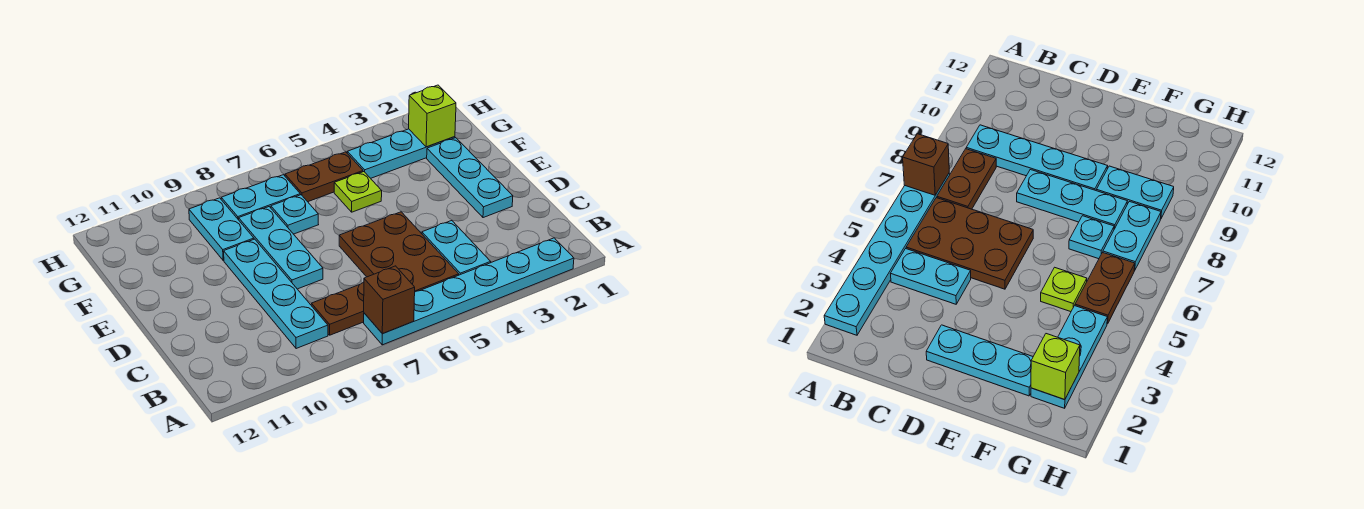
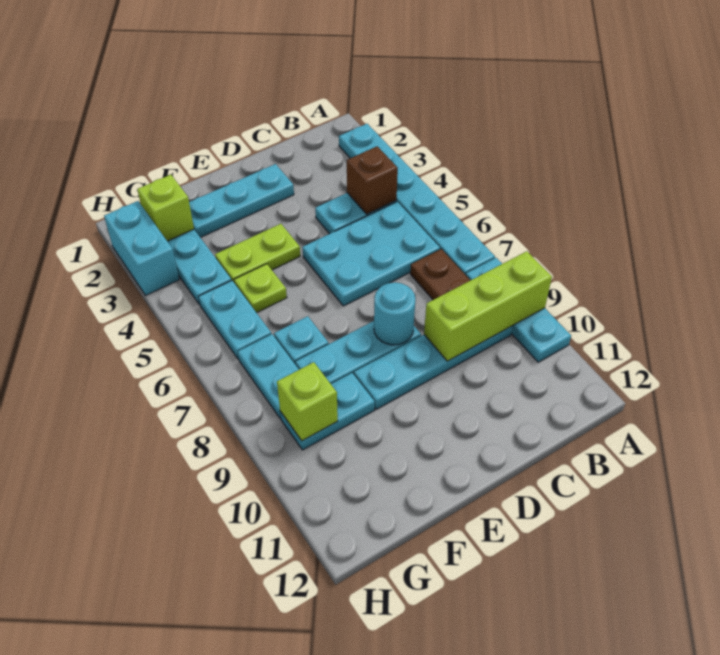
brown 1x1 brick [364,266,415,334] -> brown 1x1 brick moved to [347,146,398,214]
none -> cyan 1x3 plate [466,258,571,362]
none -> lime 1x3 brick [424,251,552,361]
brown 2x3 plate [339,212,459,292] -> cyan 2x3 plate [302,202,440,306]
none -> cyan 1x1 round brick [374,282,415,345]
none -> lime 1x2 plate [215,224,300,282]
brown 1x2 plate [285,152,363,202] -> cyan 1x2 plate [198,280,271,359]
none -> lime 1x1 brick [277,362,338,441]
none -> cyan 1x2 brick [104,201,179,295]

